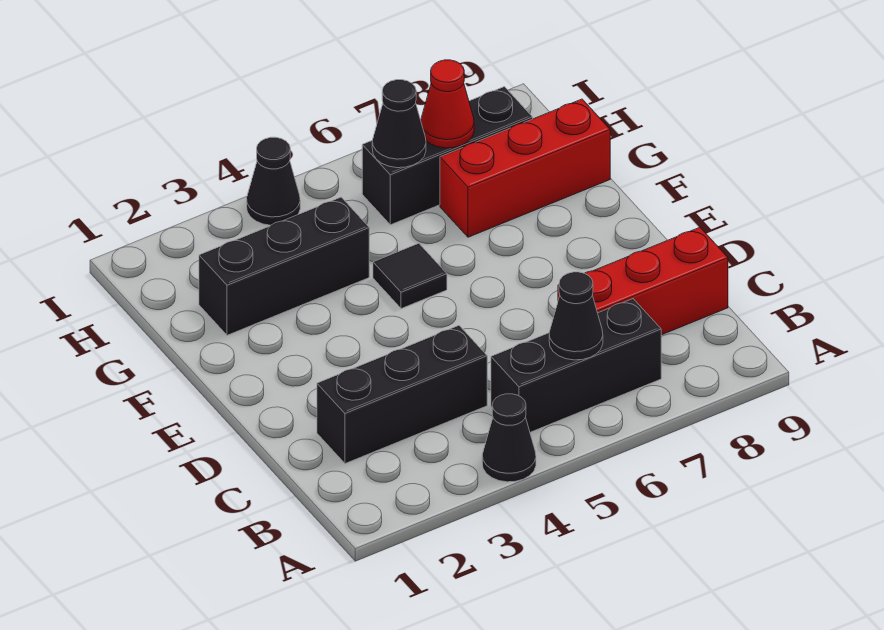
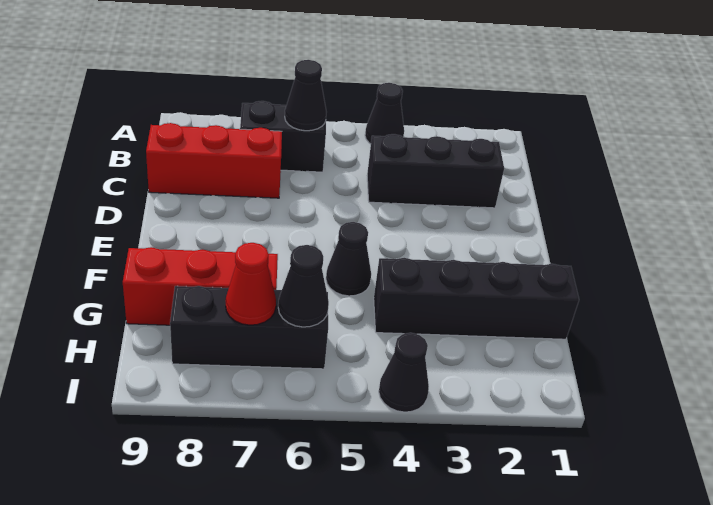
black 1x3 brick [491,299,661,432] -> black 1x2 brick [240,101,326,172]
black 1x1 tile [373,243,447,309] -> black 1x1 cone [326,222,371,296]
black 1x3 brick [199,197,369,335] -> black 1x4 brick [374,258,579,339]

